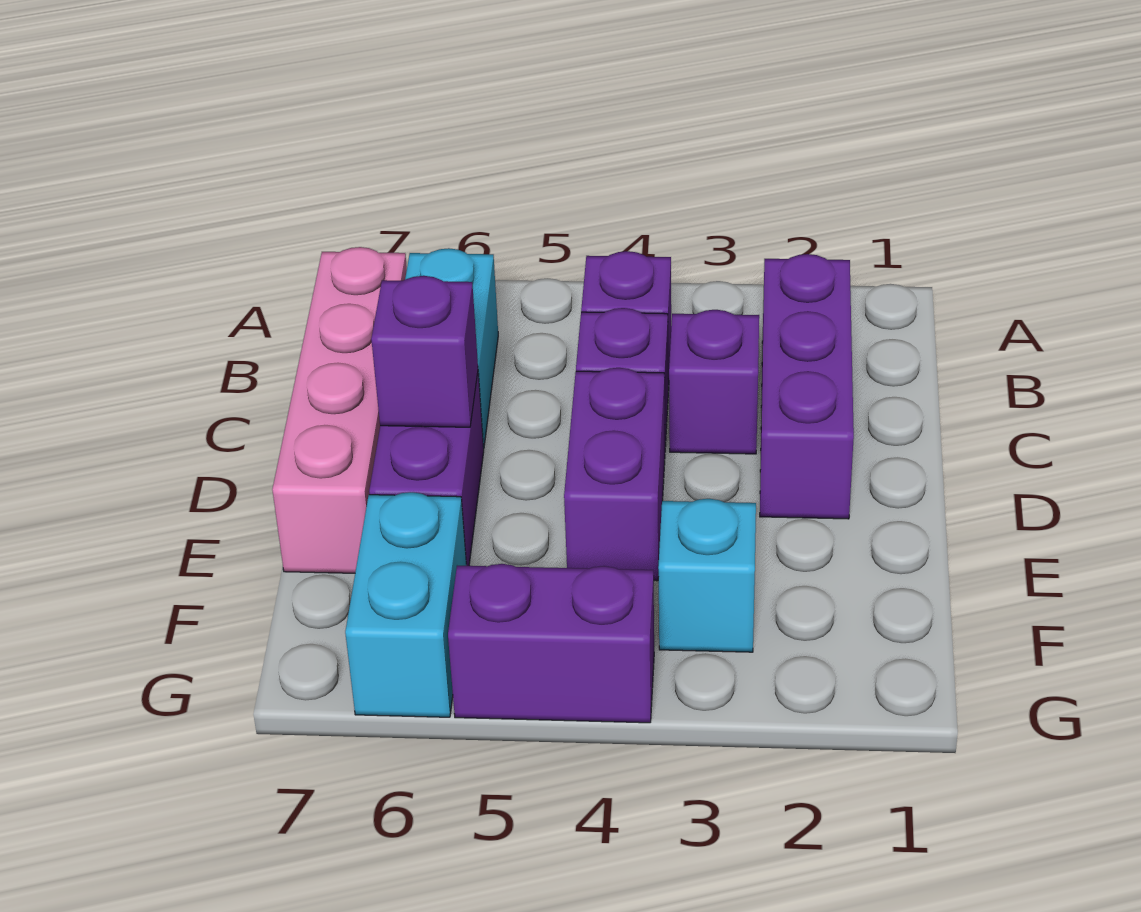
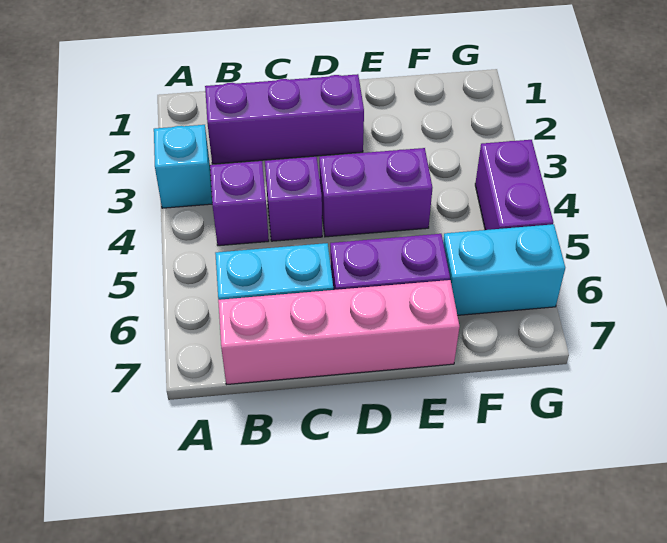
purple 1x1 brick [669,310,759,454] -> none
purple 1x1 brick [371,276,478,427] -> none
cyan 1x1 brick [658,499,756,652] -> cyan 1x1 brick moved to [154,125,212,208]

